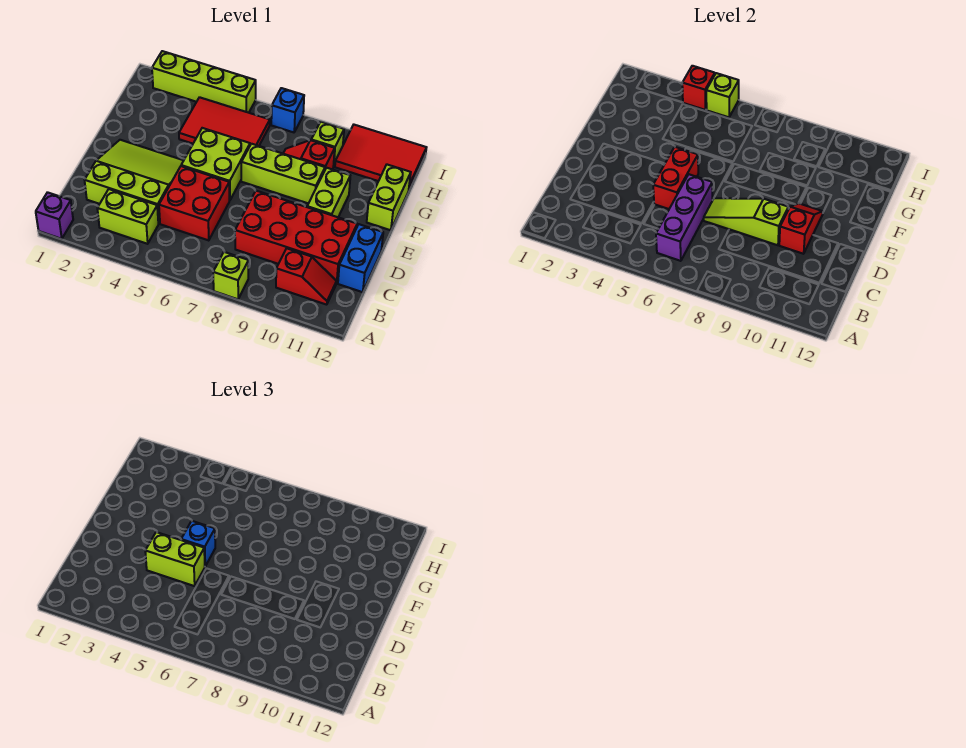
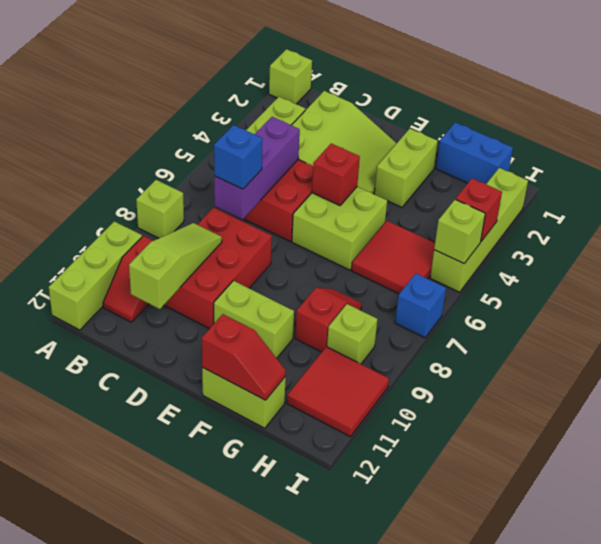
purple 1x1 brick [36,192,73,239] -> lime 1x1 brick [269,49,312,104]
purple 1x3 brick [656,174,712,261] -> purple 1x3 brick turned to [214,117,300,219]
red 2x4 brick [235,191,357,283] -> red 2x3 brick [164,208,272,329]
blue 1x2 brick [338,224,383,292] -> blue 1x2 brick moved to [436,122,513,184]
lime 1x2 brick [145,532,205,586] -> lime 1x2 brick moved to [374,129,438,207]
red 1x2 brick [653,147,698,209] -> red 1x1 brick [312,143,360,205]
lime 1x3 slope [704,198,788,245] -> lime 1x3 slope moved to [129,223,222,309]
red 1x2 slope [779,203,823,254] -> red 1x2 slope moved to [202,314,286,400]
blue 1x1 brick [181,521,215,566] -> blue 1x1 brick moved to [214,125,263,189]
lime 1x3 brick [241,144,325,203] -> lime 1x3 brick moved to [49,221,142,330]
red 2x3 tile [179,97,270,146] -> red 2x2 tile [351,221,435,294]
red 2x3 tile [335,125,427,189] -> red 2x2 tile [287,347,389,437]

